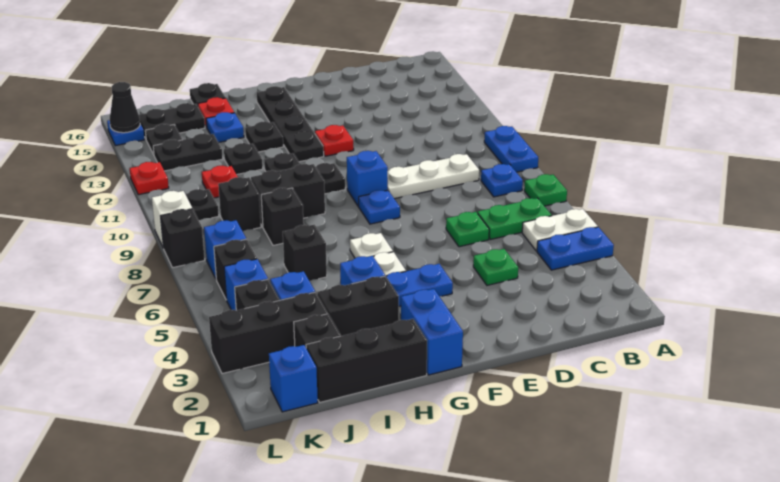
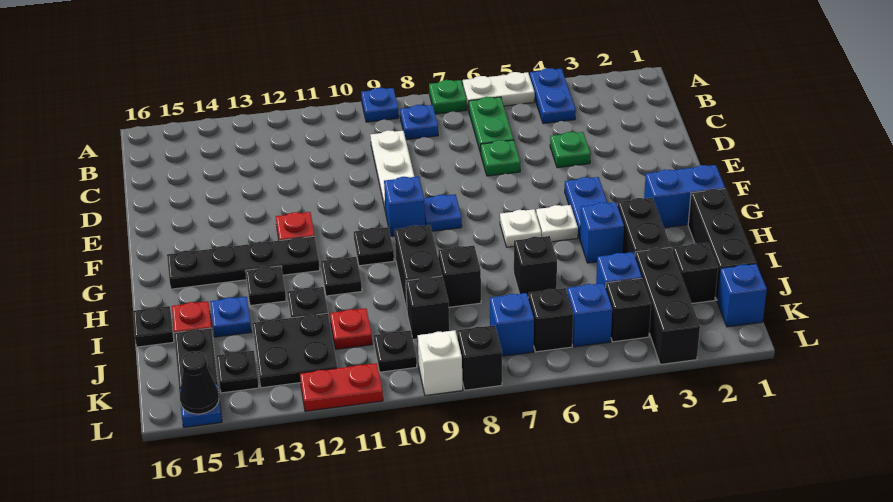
white 1x2 plate [522,209,598,251] -> white 1x2 plate turned to [463,72,535,110]
blue 1x2 plate [484,126,538,172] -> blue 1x1 plate [361,88,399,122]
black 1x2 plate [153,133,223,171] -> black 2x2 plate [252,313,337,388]
red 1x1 plate [130,162,169,195] -> red 1x2 plate [300,363,383,411]

